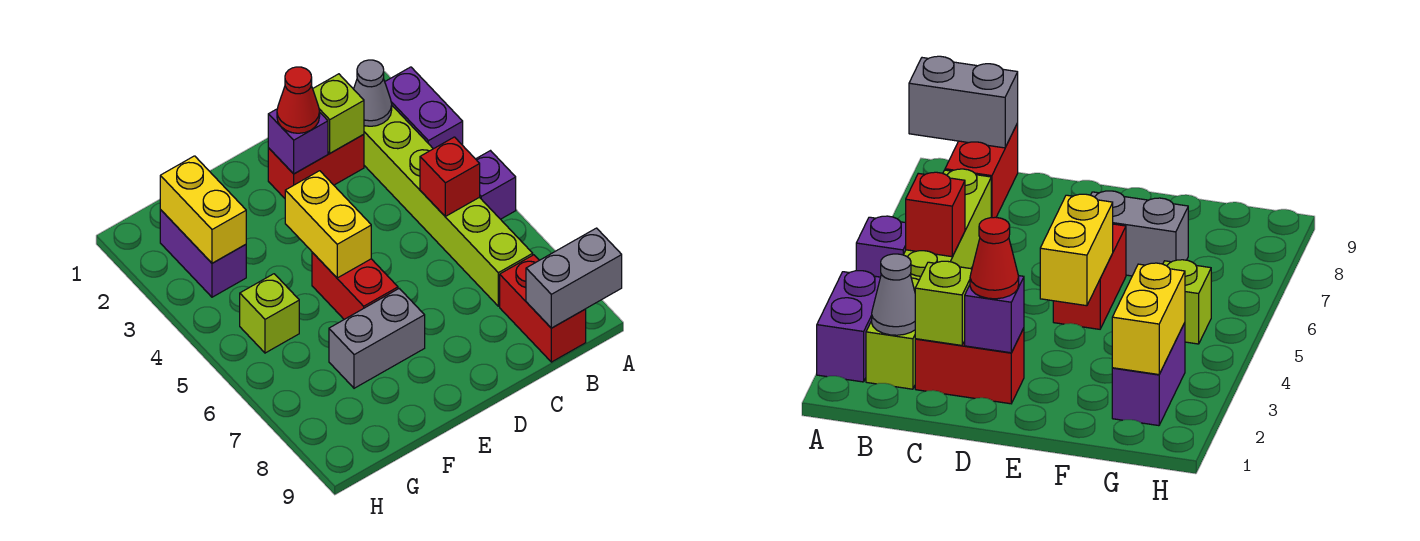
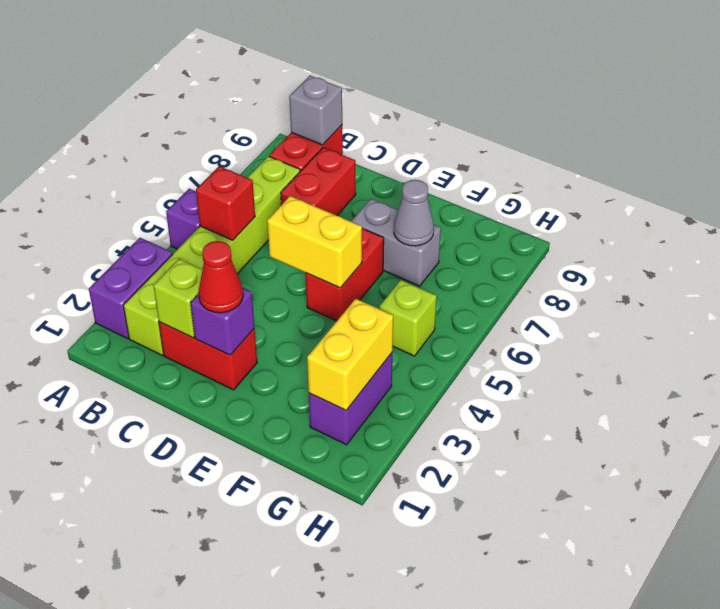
grey 1x2 brick [526,228,622,328] -> grey 1x1 brick [289,76,342,145]
grey 1x1 cone [354,60,392,126] -> grey 1x1 cone moved to [394,180,434,246]
none -> red 1x2 brick [281,147,356,216]
yellow 1x2 brick [285,171,371,278] -> yellow 1x2 brick turned to [267,196,362,288]

